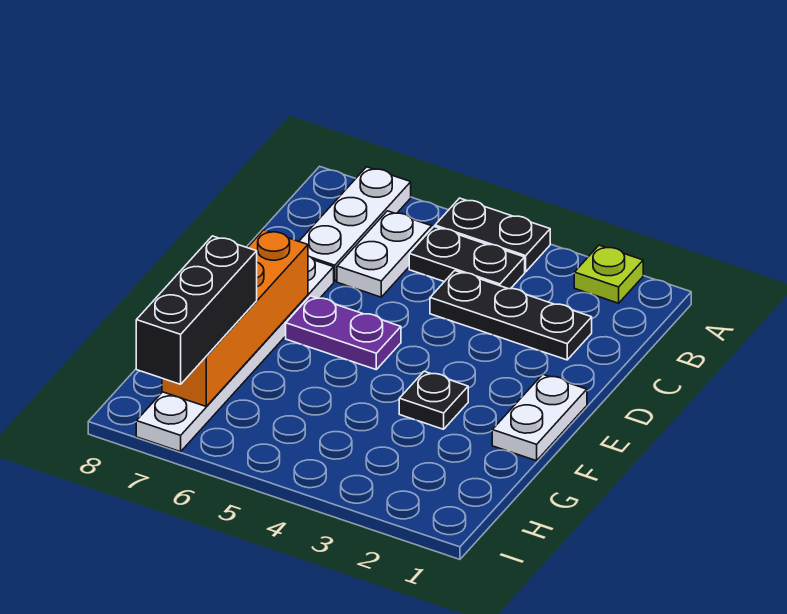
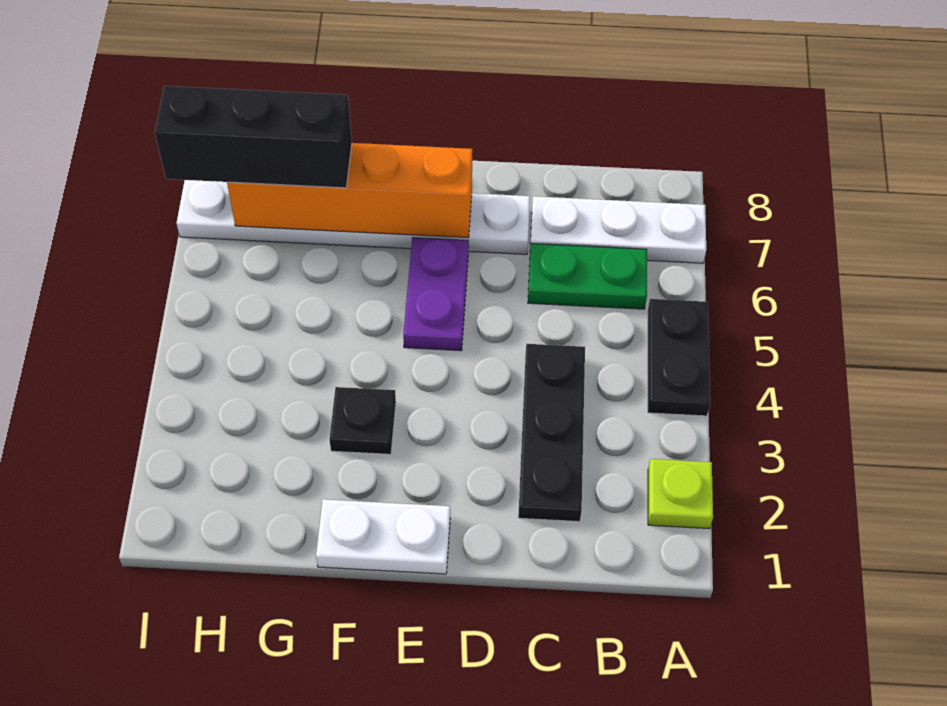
black 1x2 plate [409,227,525,289] -> none
white 1x2 plate [337,211,432,297] -> green 1x2 plate [528,244,647,309]

